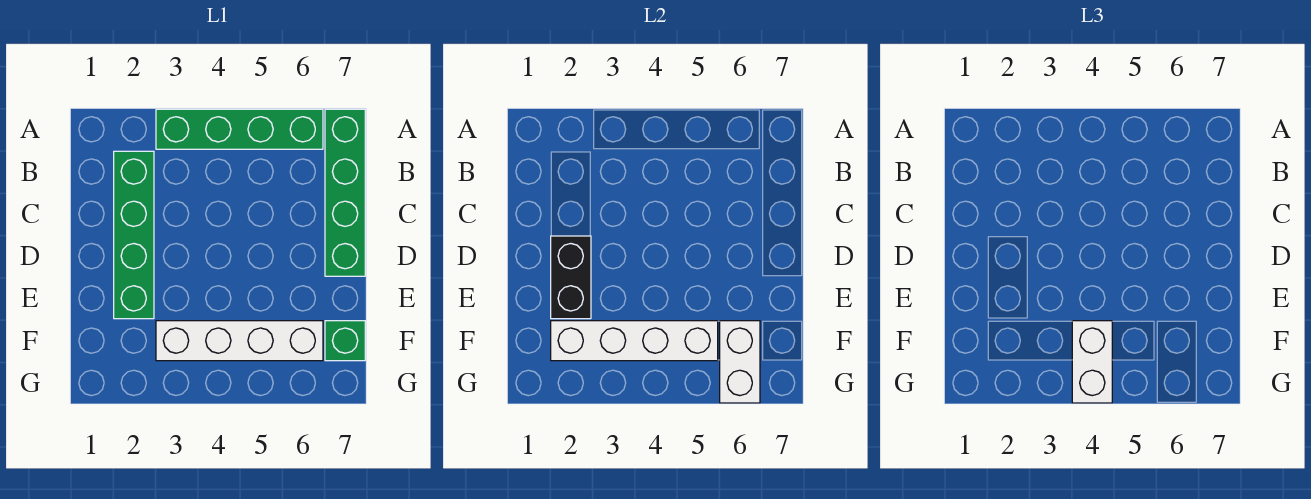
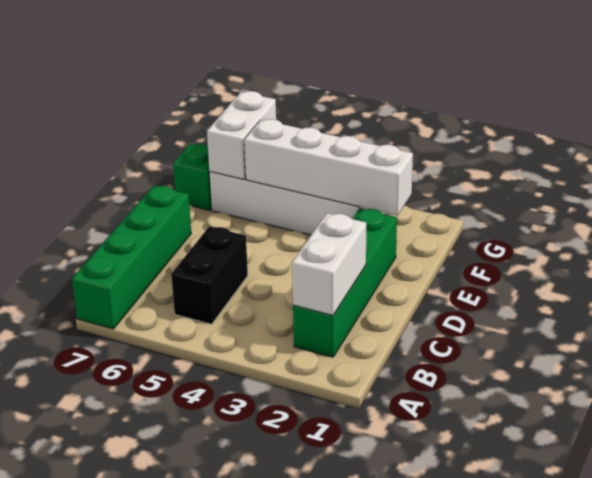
green 1x4 brick [156,109,323,149] -> none
black 1x2 brick [551,236,591,319] -> black 1x2 brick moved to [171,226,248,324]
white 1x2 brick [1072,321,1112,403] -> white 1x2 brick moved to [292,213,366,315]

